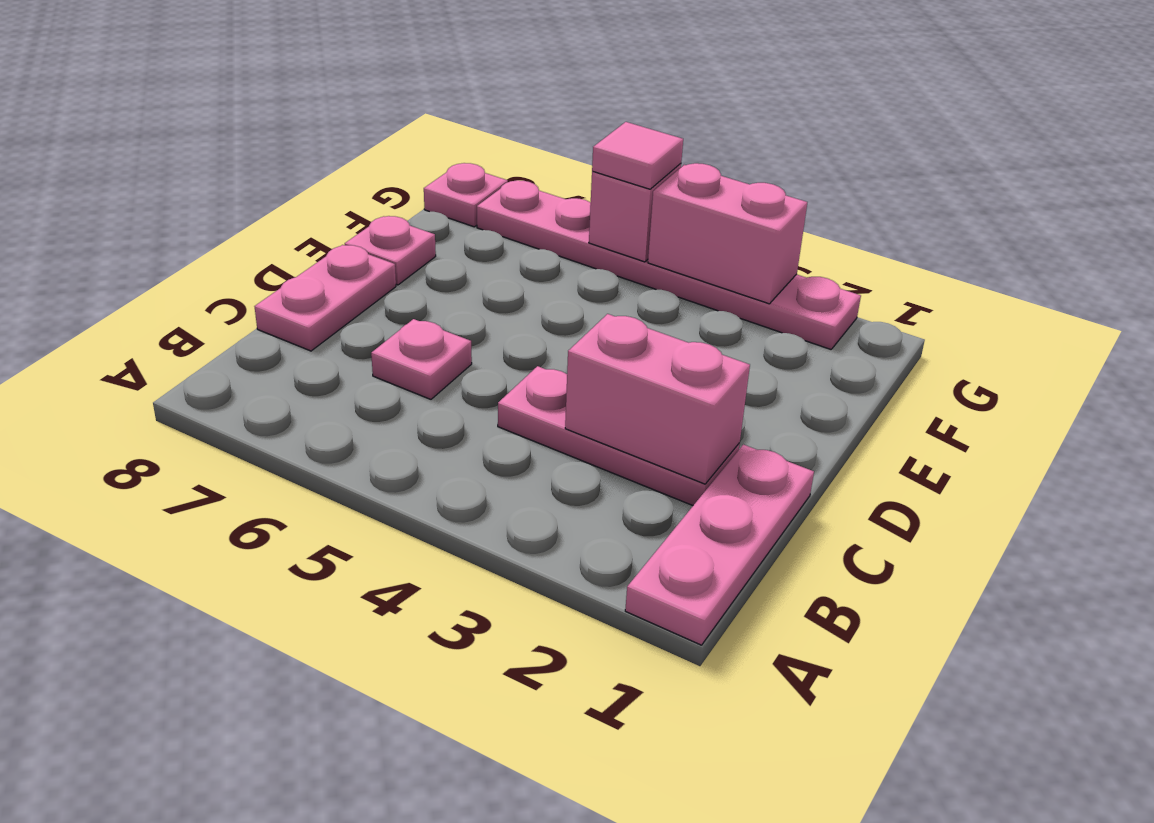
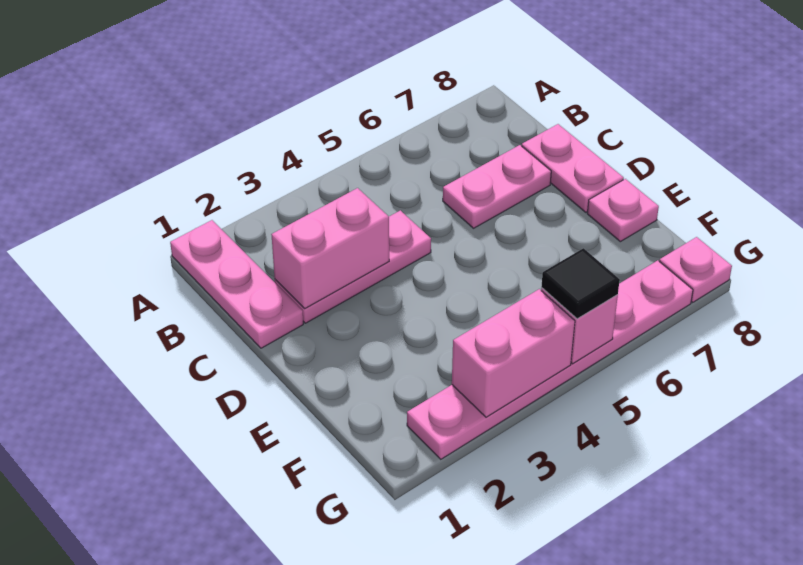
pink 1x1 plate [371,319,472,399] -> pink 1x2 plate [443,145,551,228]
pink 1x1 tile [592,122,683,189] -> black 1x1 tile [541,248,620,319]

